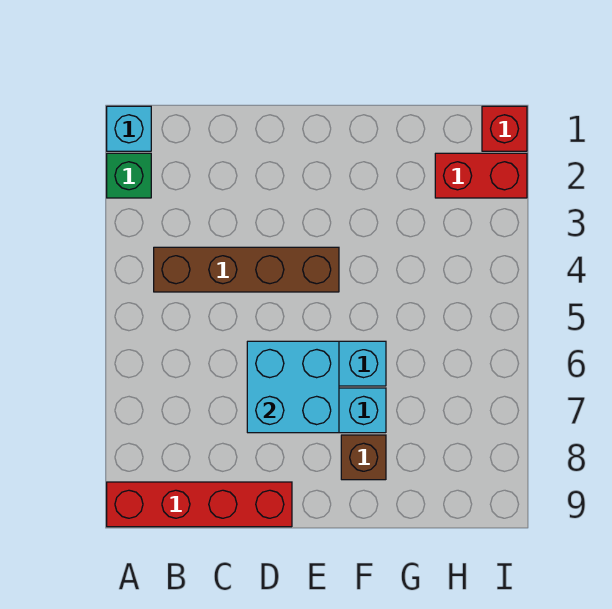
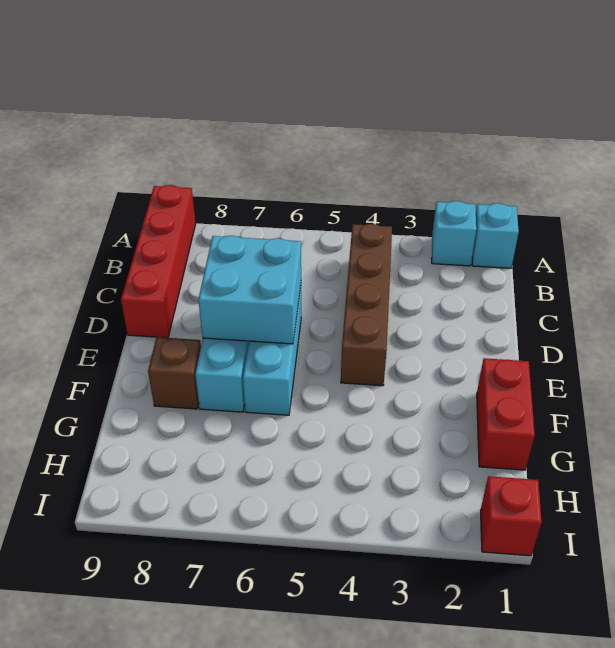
green 1x1 brick [107,153,151,198] -> cyan 1x1 brick [432,201,476,266]
red 1x2 brick [435,153,527,198] -> red 1x2 brick moved to [477,358,535,470]

